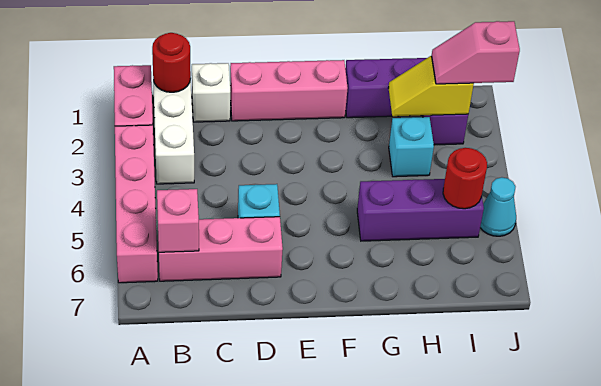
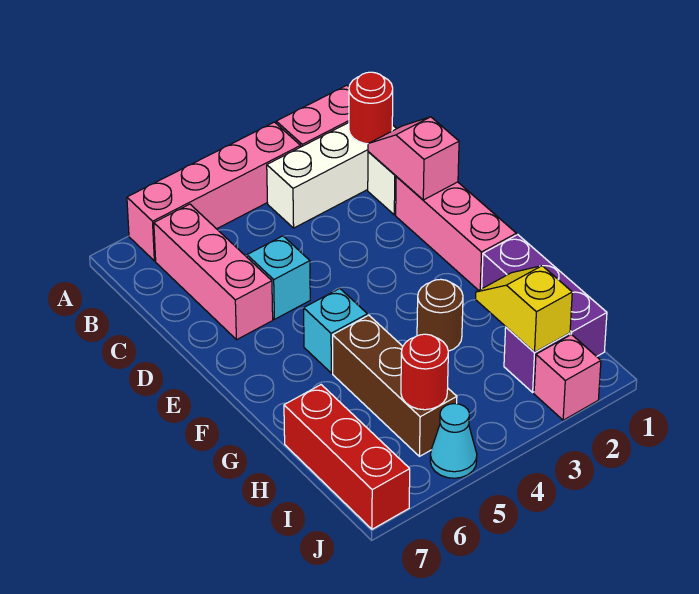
pink 1x1 brick [157,189,199,252] -> pink 1x1 brick moved to [534,334,601,420]
none -> brown 1x1 round brick [417,279,463,351]
purple 1x3 brick [357,179,484,241] -> brown 1x3 brick [333,315,457,456]
cyan 1x1 brick [389,117,434,177] -> cyan 1x1 brick moved to [304,289,367,373]
none -> red 1x3 brick [284,385,410,529]
pink 1x2 slope [432,21,520,84] -> pink 1x2 slope moved to [368,117,459,200]

